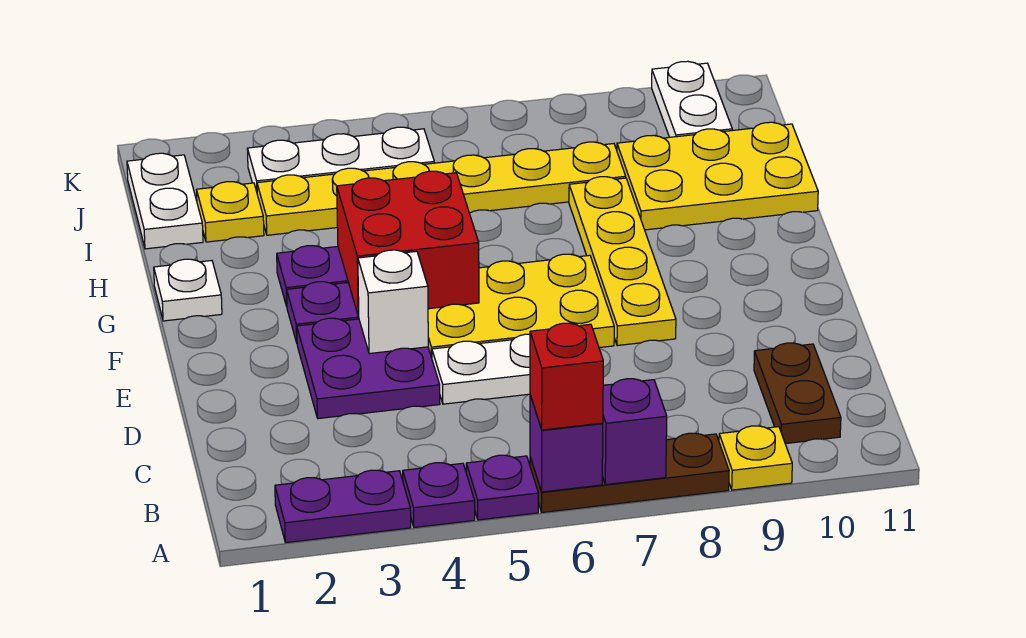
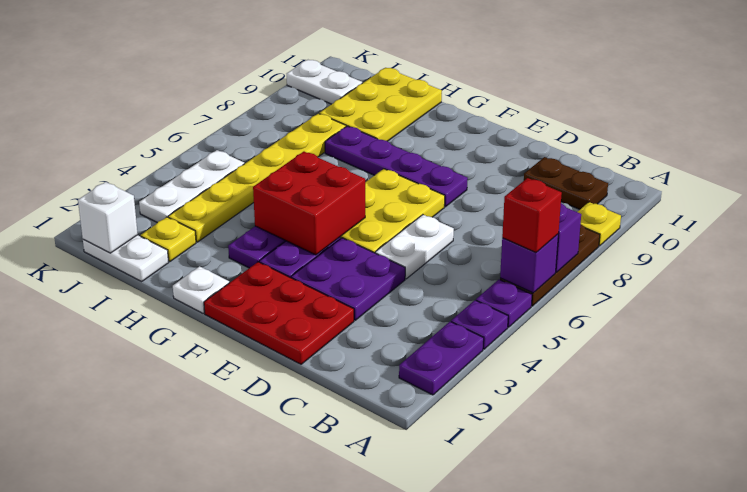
none -> red 2x3 plate [204,262,354,364]
white 1x1 brick [358,250,428,354] -> white 1x1 brick moved to [78,182,138,253]
yellow 1x4 plate [569,177,676,346] -> purple 1x4 plate [325,126,468,207]

